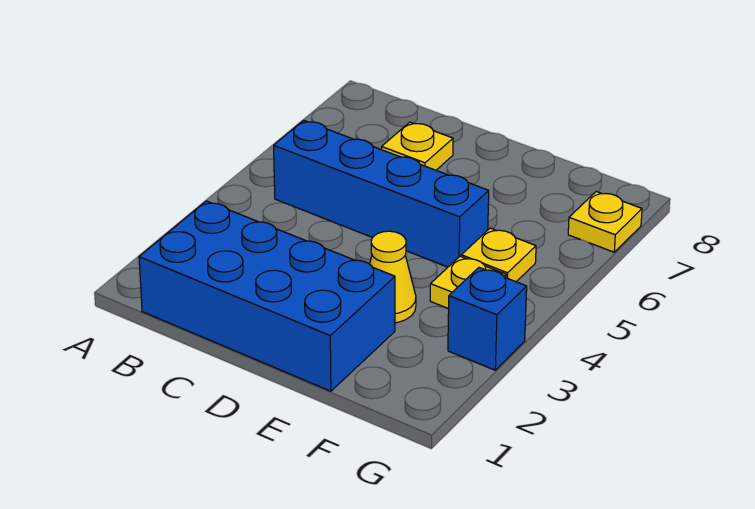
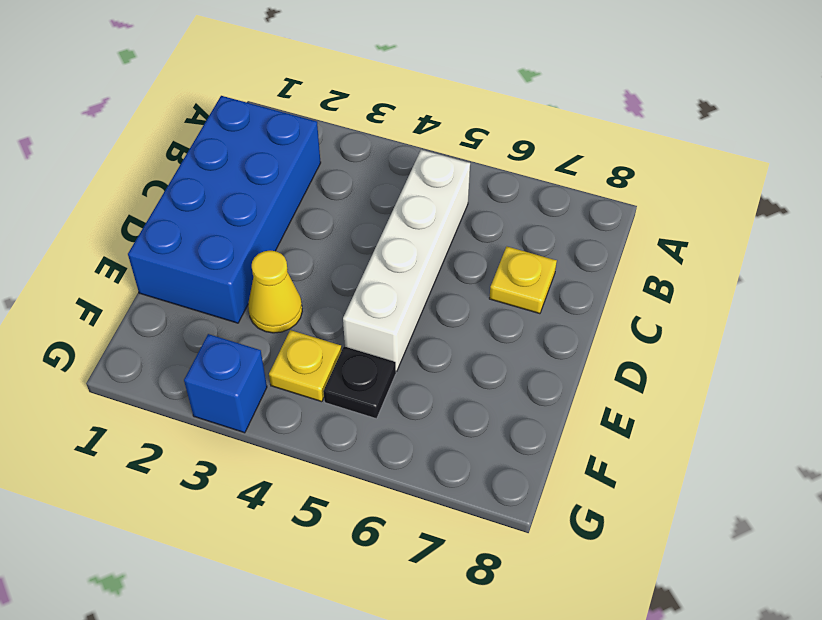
blue 1x4 brick [274,120,489,267] -> white 1x4 brick [343,150,470,371]
yellow 1x1 plate [461,228,536,282] -> black 1x1 plate [323,346,396,419]
yellow 1x1 plate [568,192,642,252] -> none

